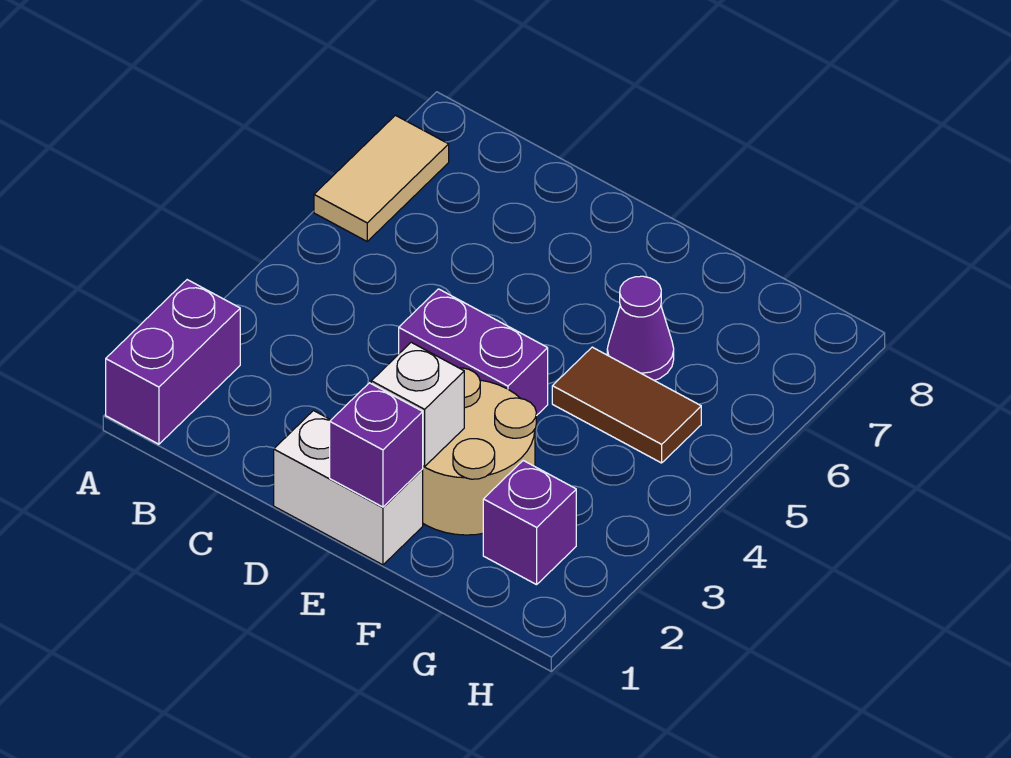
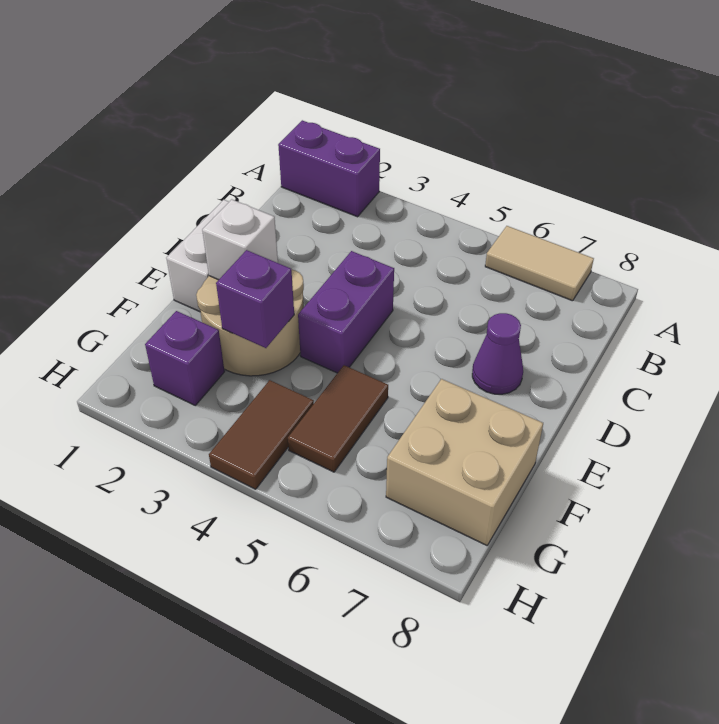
purple 1x1 brick [330,383,423,507] -> purple 1x1 brick moved to [216,250,294,348]
purple 1x1 cone [607,276,674,381] -> purple 1x1 cone moved to [472,313,523,394]
none -> tan 2x2 brick [386,379,543,545]
none -> brown 1x2 tile [209,380,314,489]

